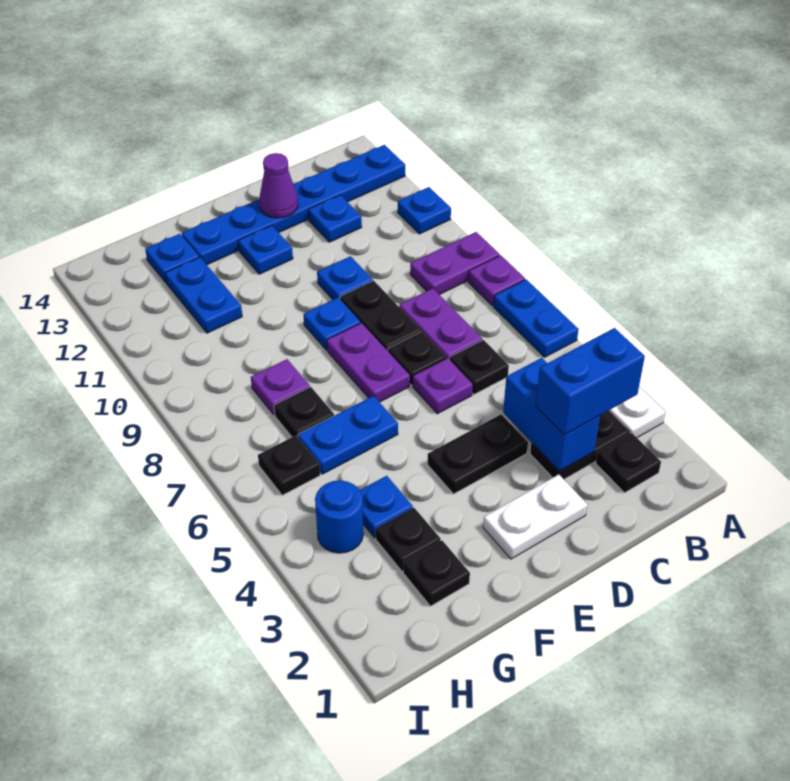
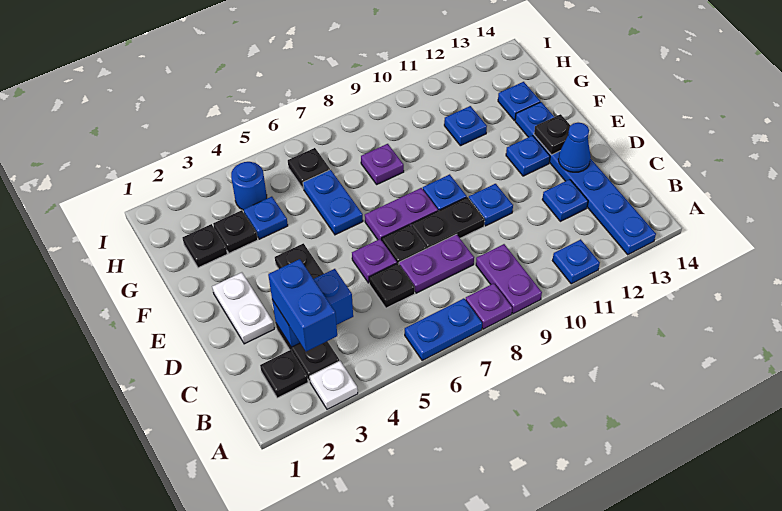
purple 1x1 cone [259,153,298,218] -> blue 1x1 cone [558,123,591,172]
black 1x1 plate [274,387,334,437] -> black 1x1 plate moved to [534,114,571,155]
blue 1x2 plate [165,257,242,333] -> blue 1x1 plate [444,106,487,146]

